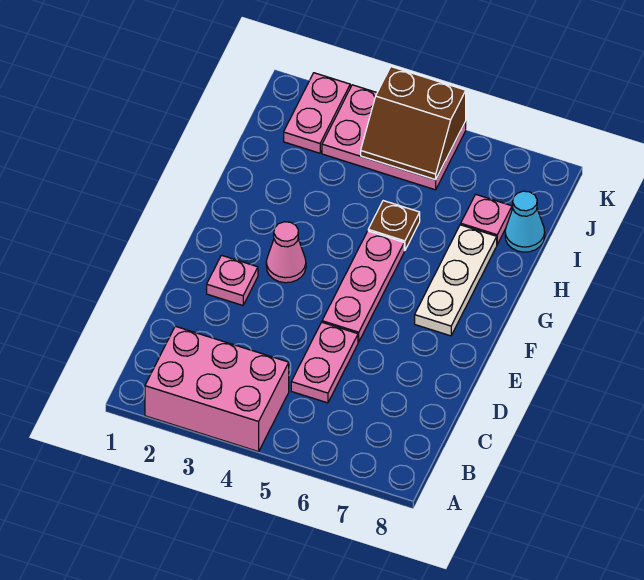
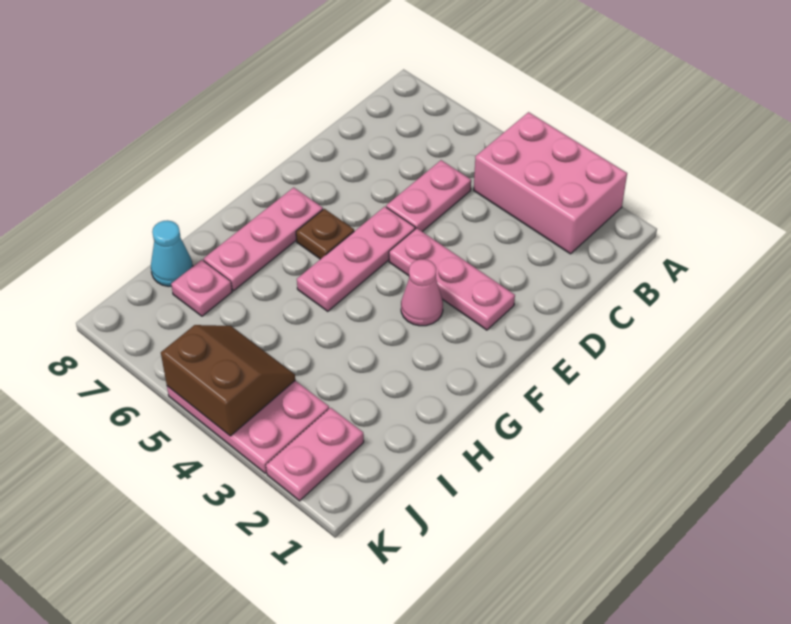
pink 1x1 plate [207,255,258,305] -> pink 1x3 plate [389,228,515,330]
white 1x3 plate [415,225,497,336] -> pink 1x3 plate [203,187,323,291]
brown 1x1 plate [368,201,420,251] -> brown 1x1 plate moved to [296,209,354,259]

